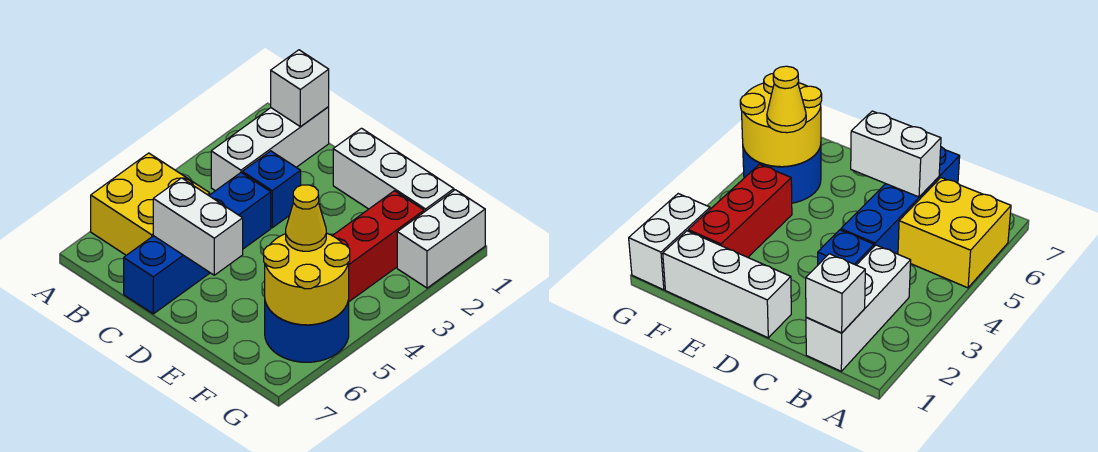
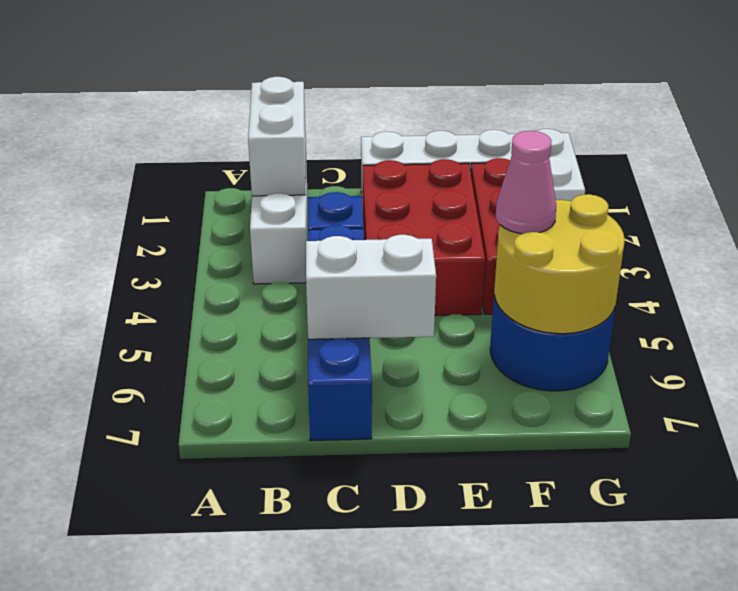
yellow 2x2 brick [91,153,210,255] -> none
white 1x1 brick [271,50,329,127] -> white 1x2 brick [248,77,306,196]
none -> red 2x3 brick [363,159,485,315]
yellow 1x1 cone [286,185,326,251] -> pink 1x1 cone [496,131,556,234]

